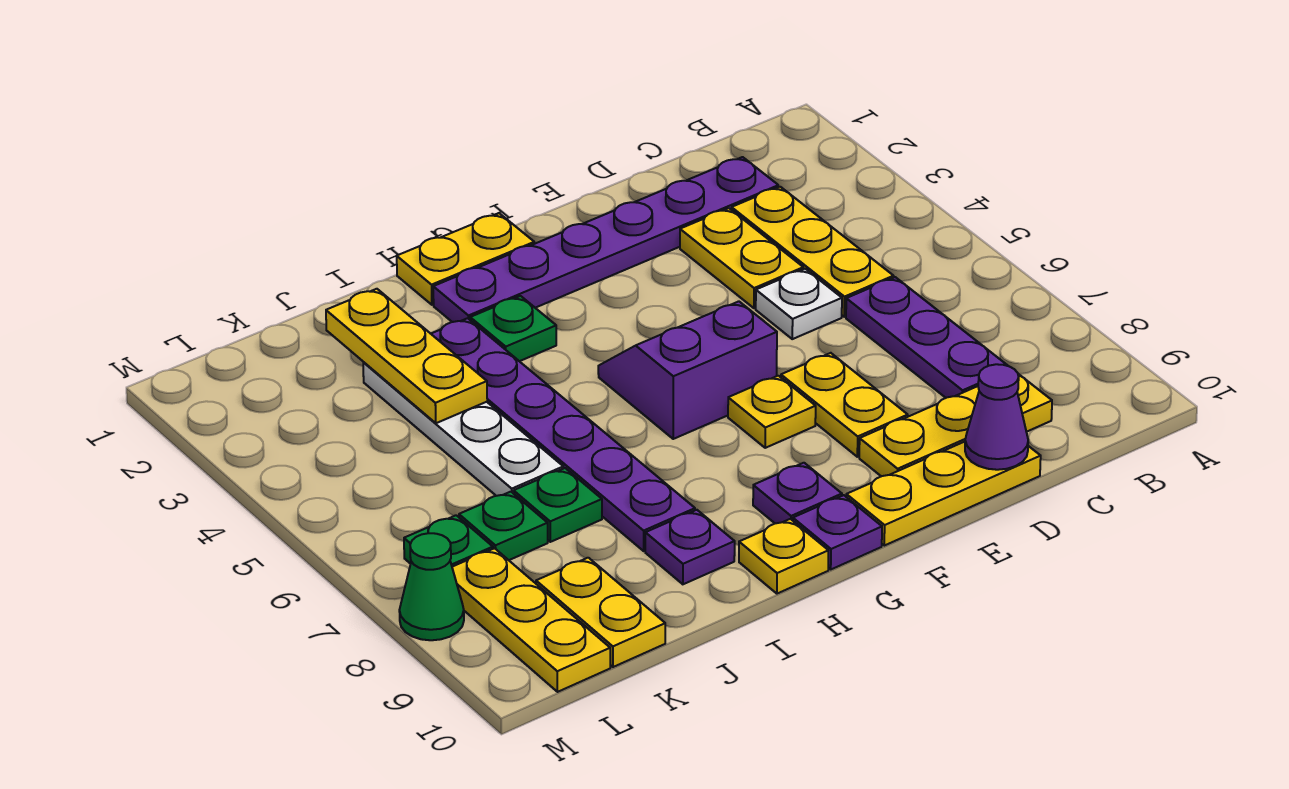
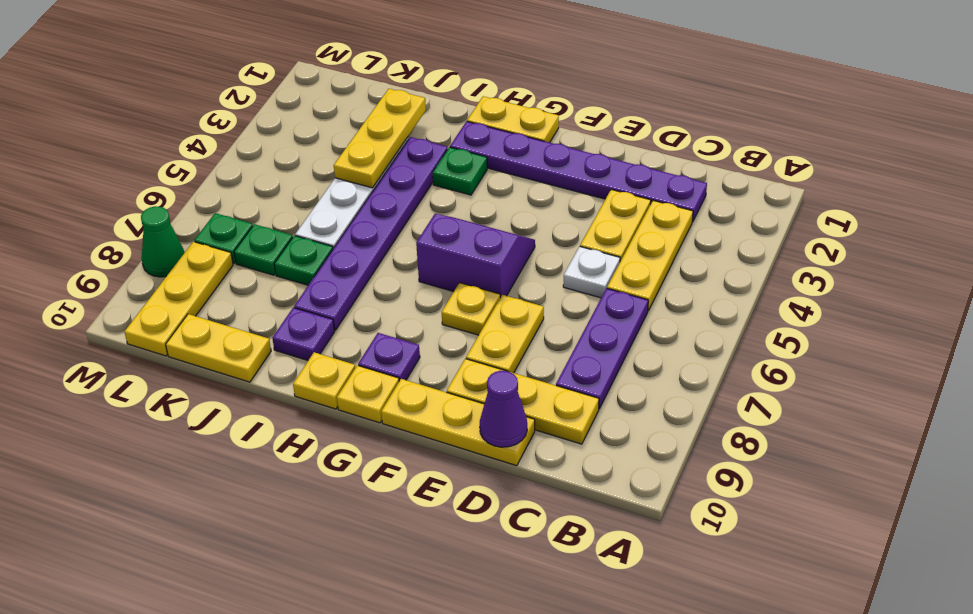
purple 1x1 plate [793,495,882,569] -> yellow 1x1 plate [337,365,399,423]
yellow 1x2 plate [536,558,665,667] -> yellow 1x2 plate turned to [166,314,271,382]

